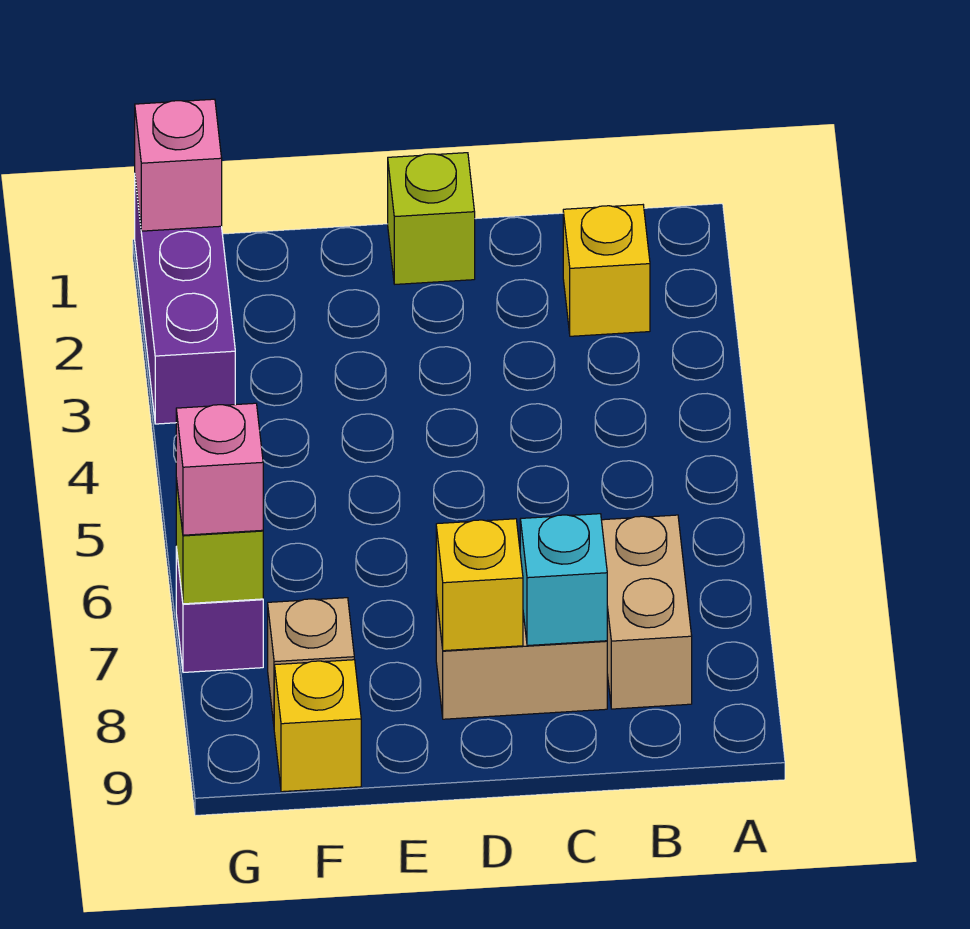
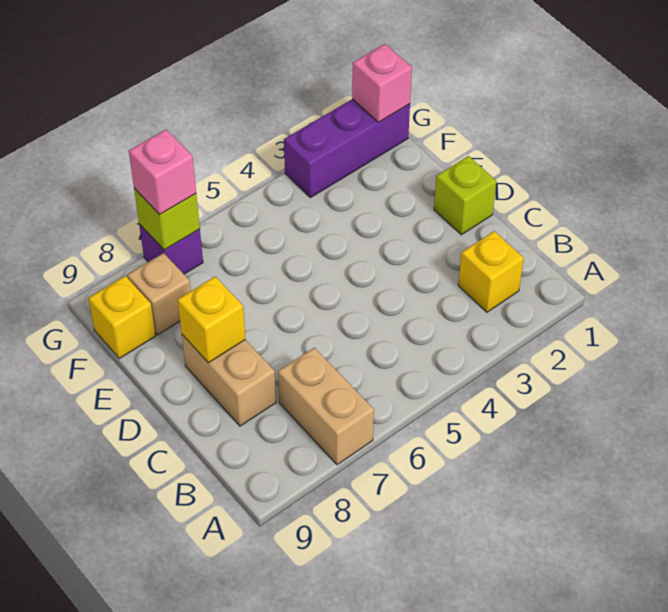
tan 1x2 brick [602,515,692,709] -> tan 1x2 brick turned to [278,348,374,465]
cyan 1x1 brick [520,514,607,646] -> none

